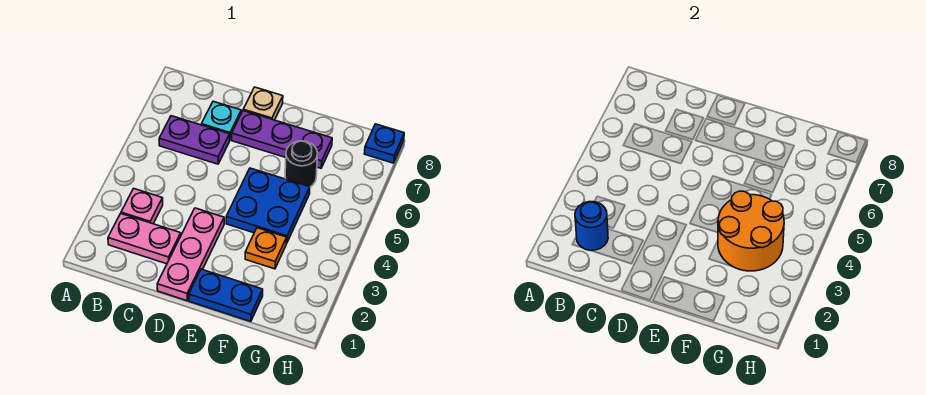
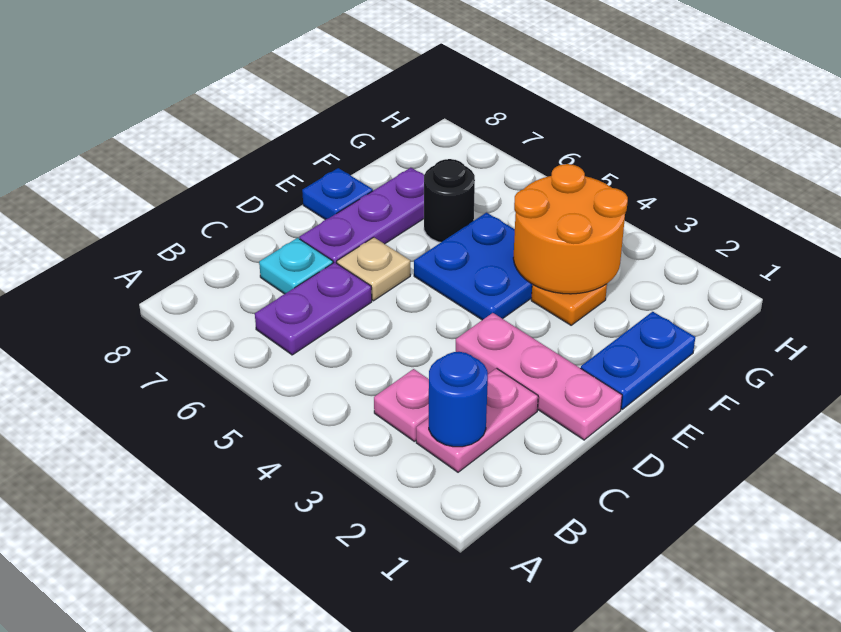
tan 1x1 plate [243,87,283,120] -> tan 1x1 plate moved to [337,237,410,301]
blue 1x1 plate [364,124,404,163] -> blue 1x1 plate moved to [302,168,373,220]

